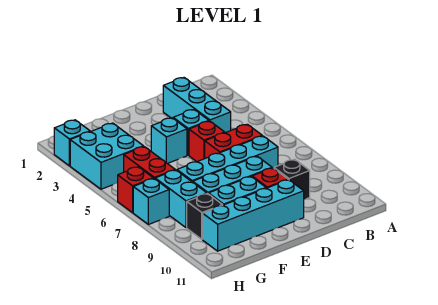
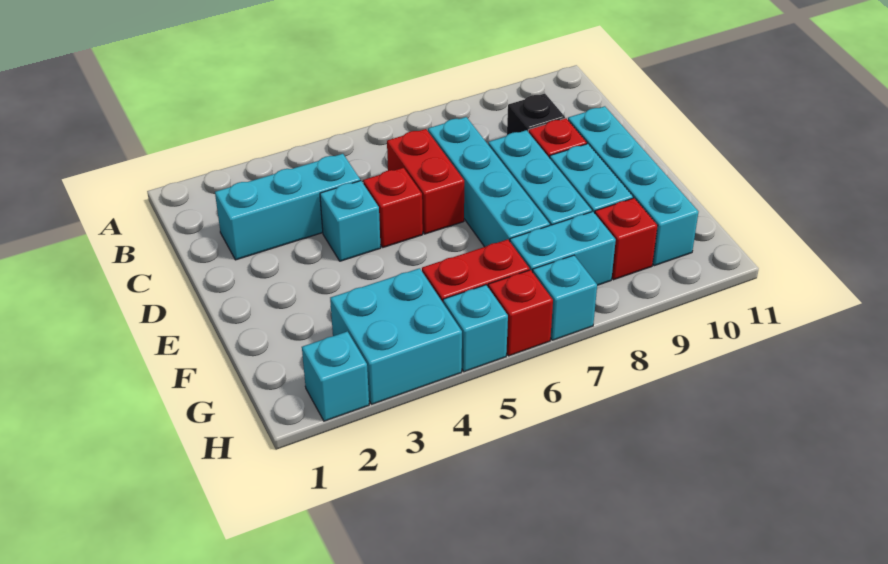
cyan 1x1 brick [151,118,187,164] -> cyan 1x1 brick moved to [443,285,508,372]
black 1x1 brick [187,193,222,239] -> red 1x1 brick [595,198,658,280]

